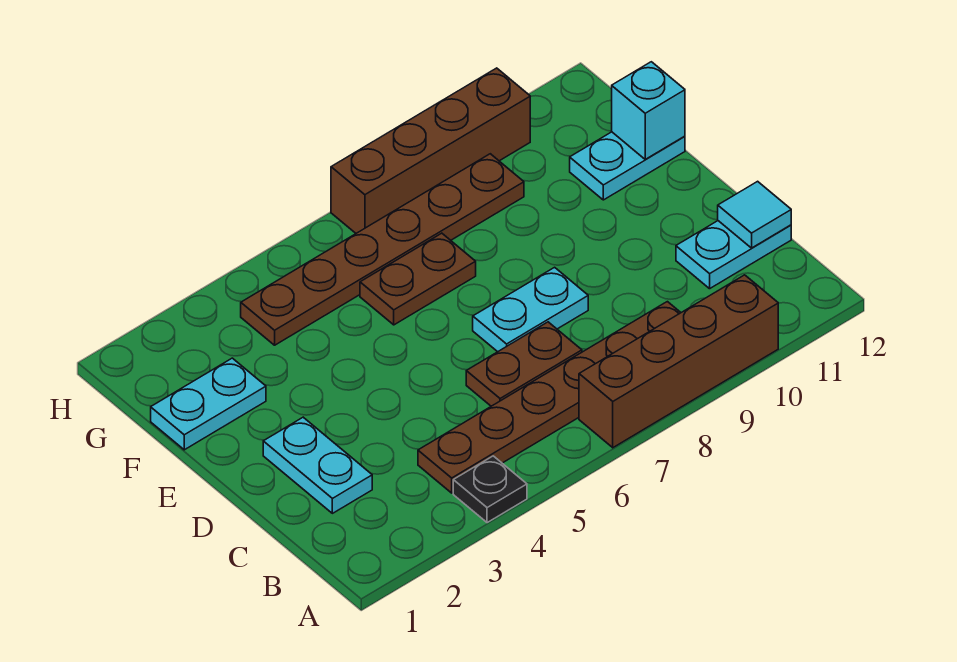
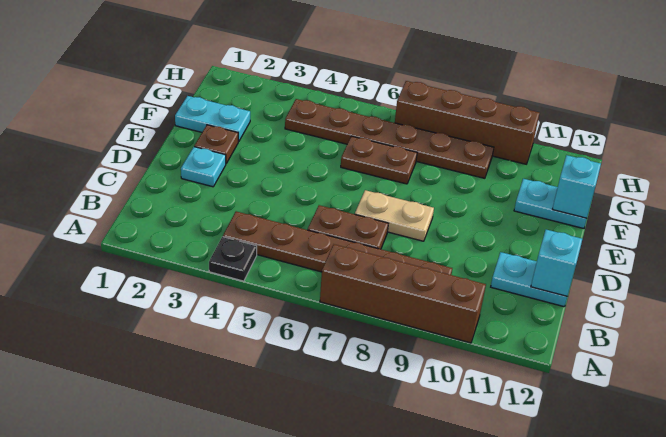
cyan 1x2 plate [263,417,372,513] -> cyan 1x1 plate [181,147,226,187]
cyan 1x1 tile [718,181,791,248] -> cyan 1x1 brick [531,230,582,296]
cyan 1x2 plate [473,267,588,352] -> tan 1x2 plate [355,190,434,241]
none -> brown 1x1 plate [194,125,238,163]

